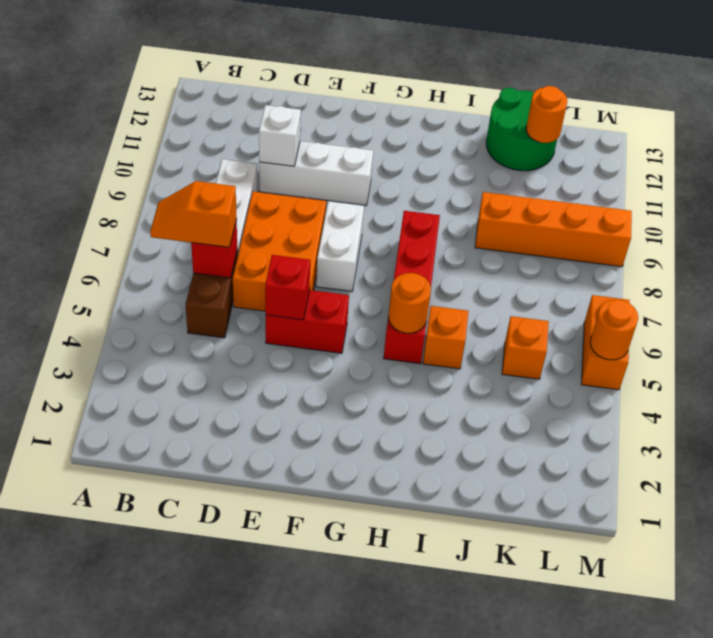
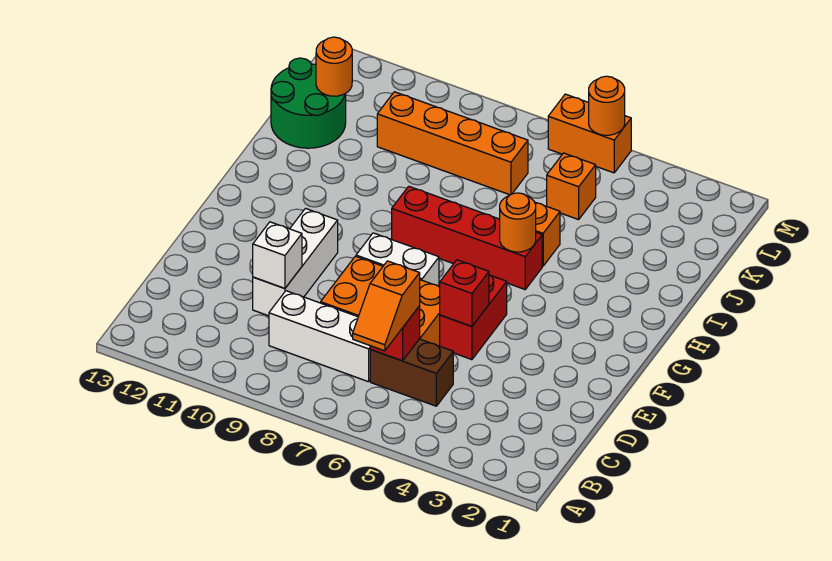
orange 1x4 brick [475,192,632,267] -> orange 1x4 brick turned to [377,92,528,195]

